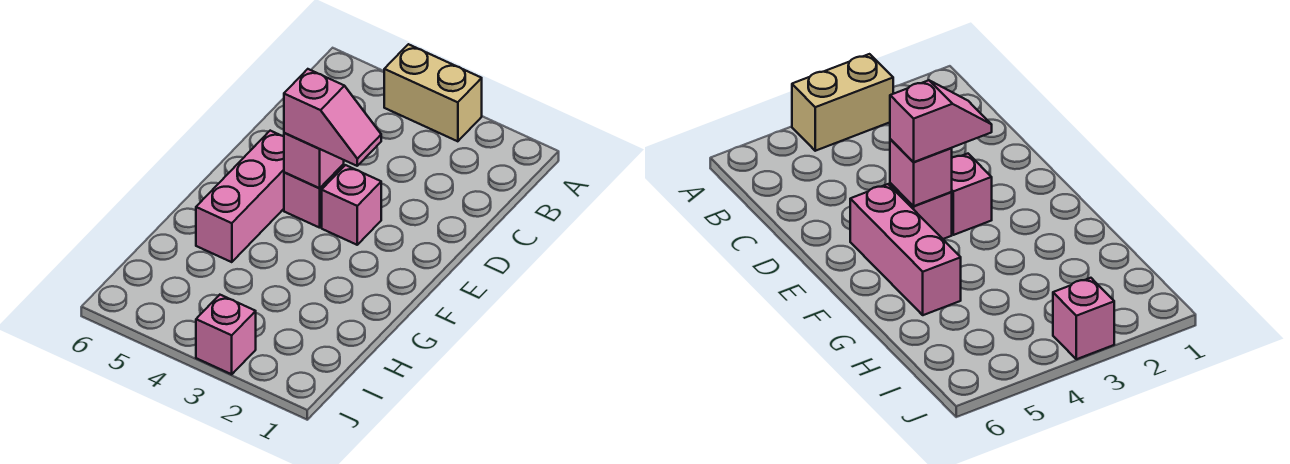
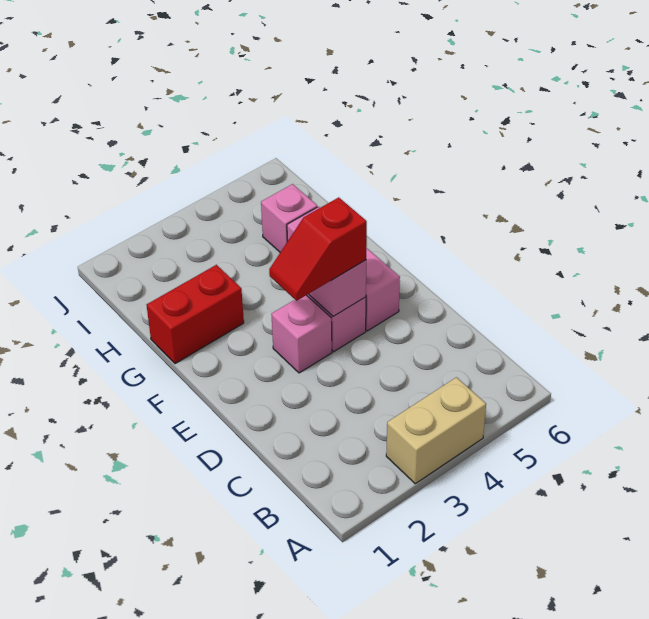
pink 1x2 slope [284,69,381,166] -> red 1x2 slope [269,197,367,301]
none -> red 1x2 brick [147,265,244,364]
pink 1x1 brick [196,295,256,374] -> pink 1x1 brick moved to [261,184,317,252]

